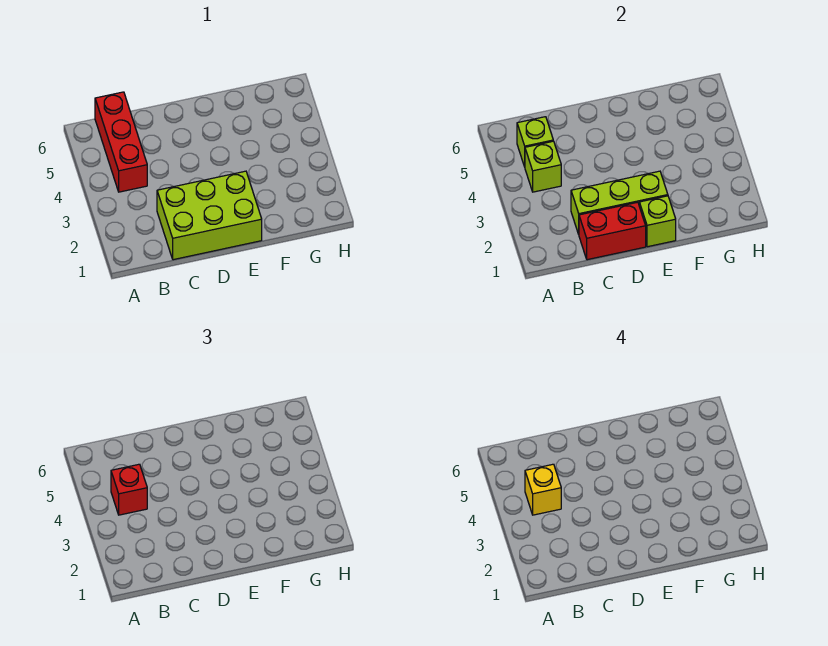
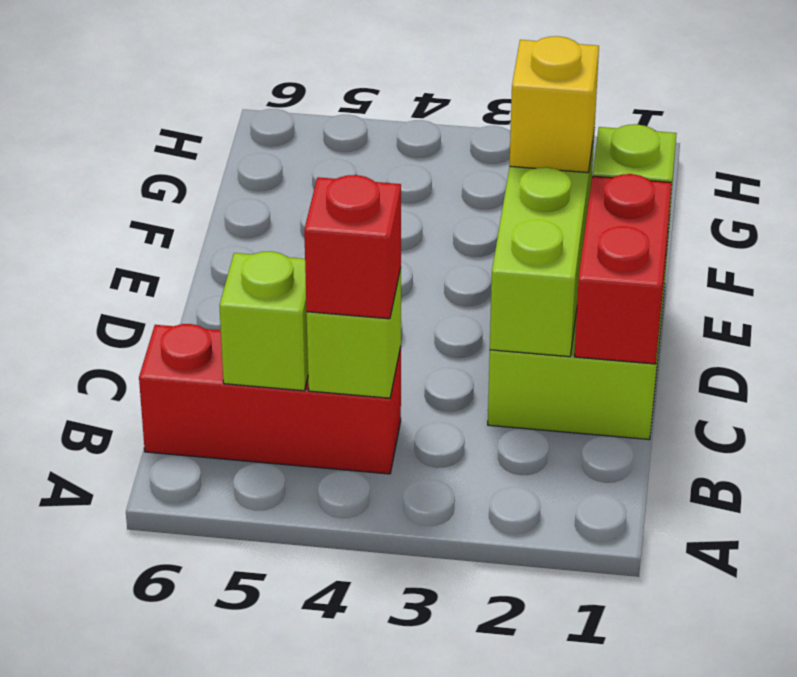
yellow 1x1 brick [525,464,561,515] -> yellow 1x1 brick moved to [509,36,599,173]

